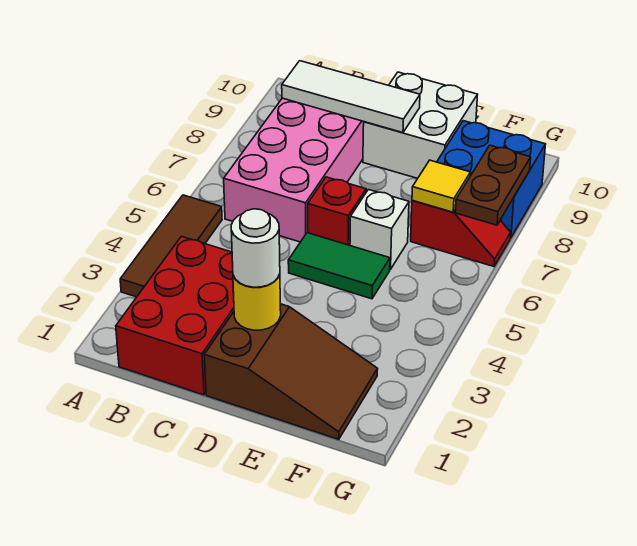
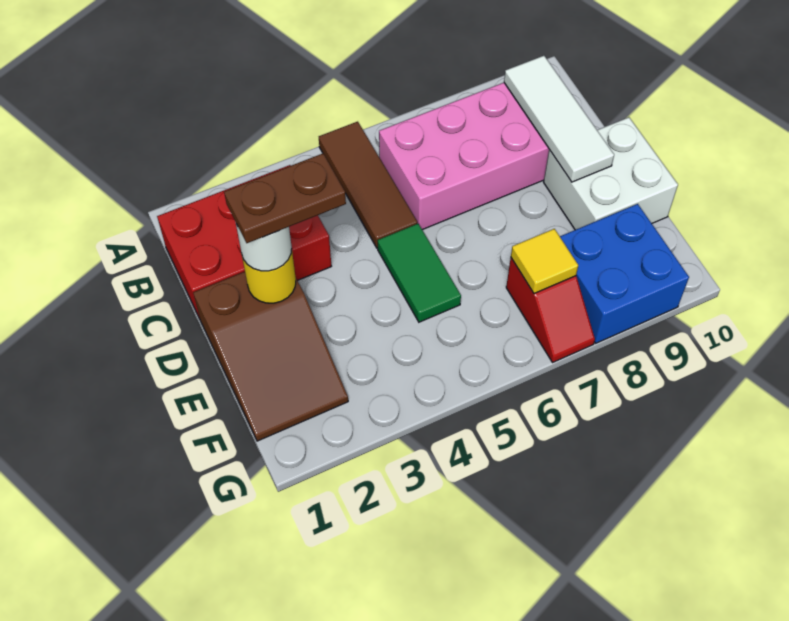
brown 1x3 tile [120,195,222,297] -> brown 1x3 tile turned to [319,122,417,248]
red 1x1 brick [308,177,366,245] -> none
white 1x1 brick [350,190,409,269] -> none
brown 1x2 plate [455,145,531,225] -> brown 1x2 plate moved to [224,154,346,243]

